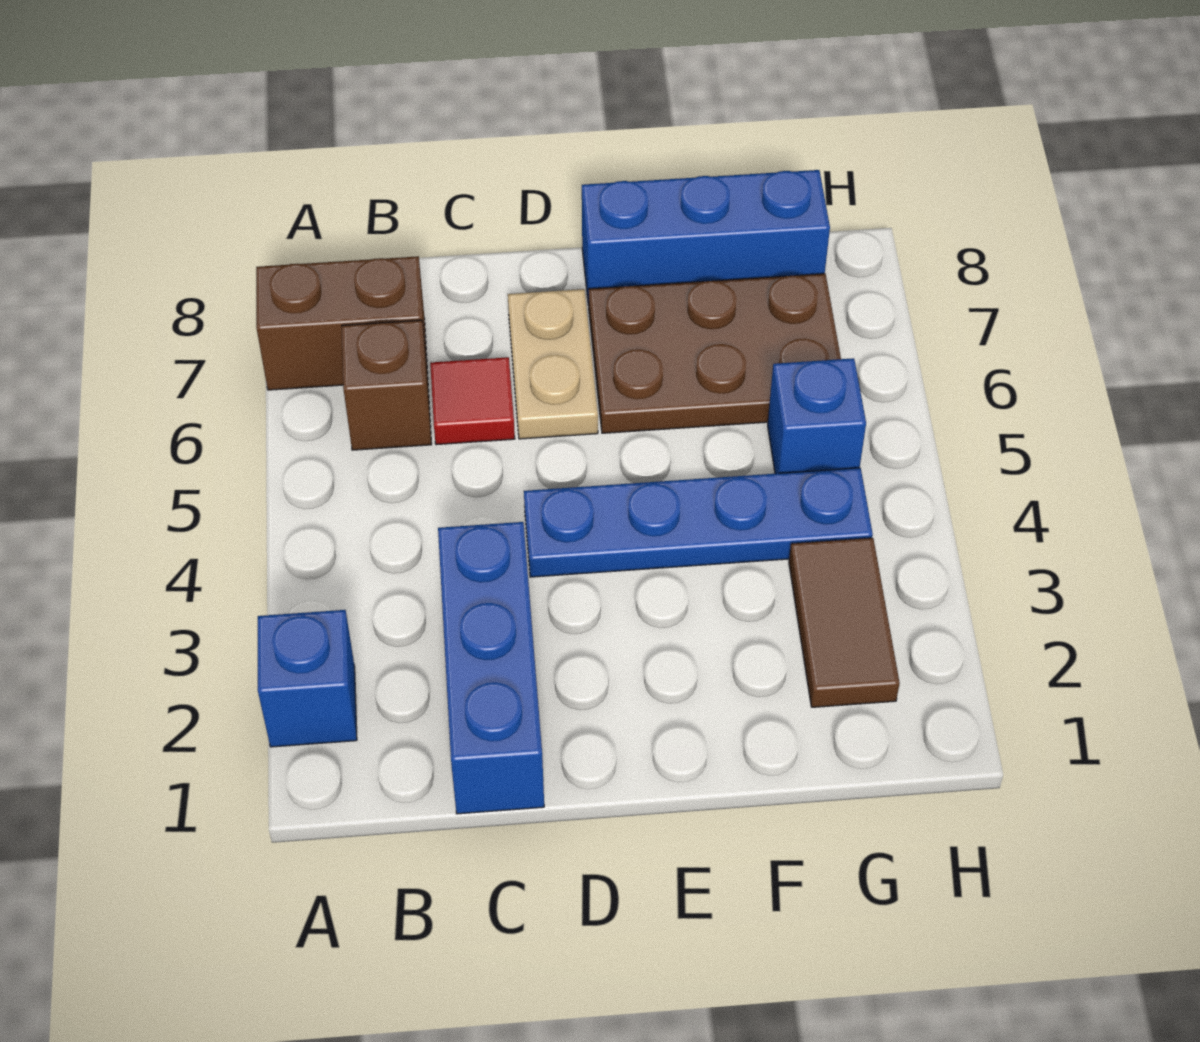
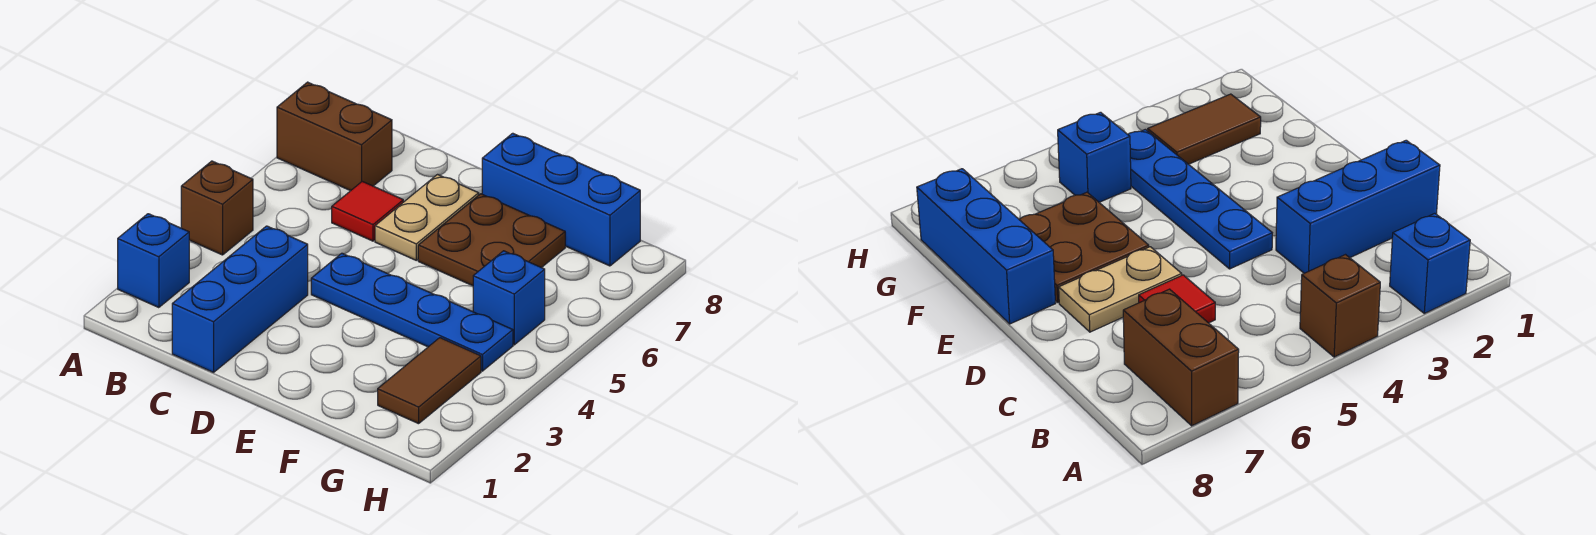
brown 1x1 brick [342,320,432,450] -> brown 1x1 brick moved to [181,161,253,255]
brown 2x3 plate [589,274,841,433] -> brown 2x2 plate [418,194,565,286]

